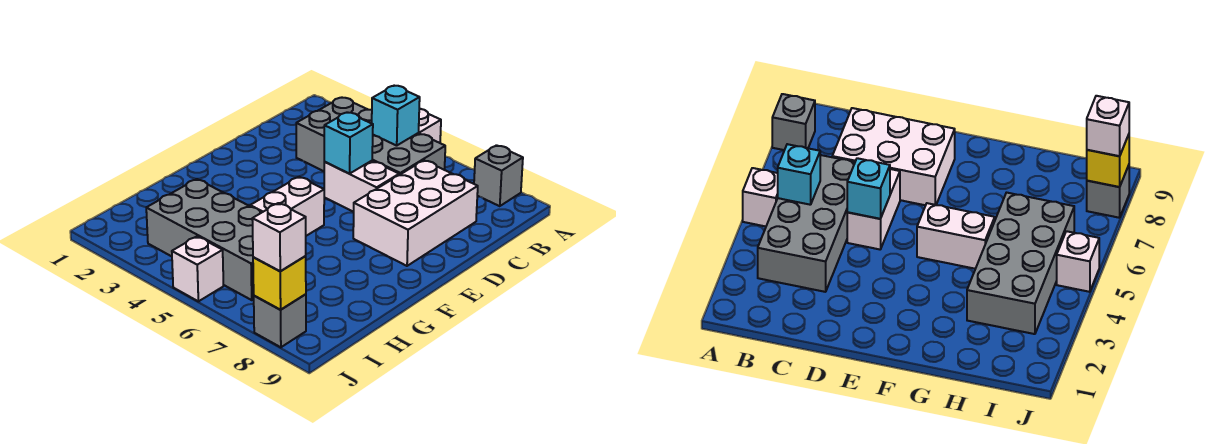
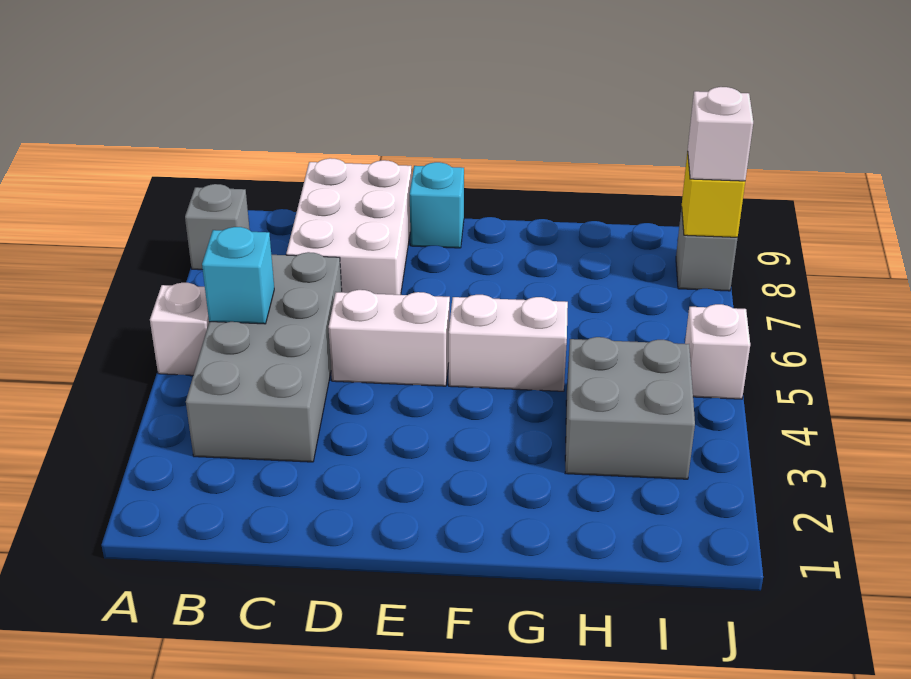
white 2x3 brick [353,160,478,266] -> white 2x3 brick turned to [286,158,412,295]
white 1x2 brick [324,161,399,212] -> white 1x2 brick turned to [328,290,450,386]
cyan 1x1 brick [324,112,373,174] -> cyan 1x1 brick moved to [410,162,464,248]
grey 2x4 brick [146,179,262,300] -> grey 2x2 brick [565,337,695,479]

